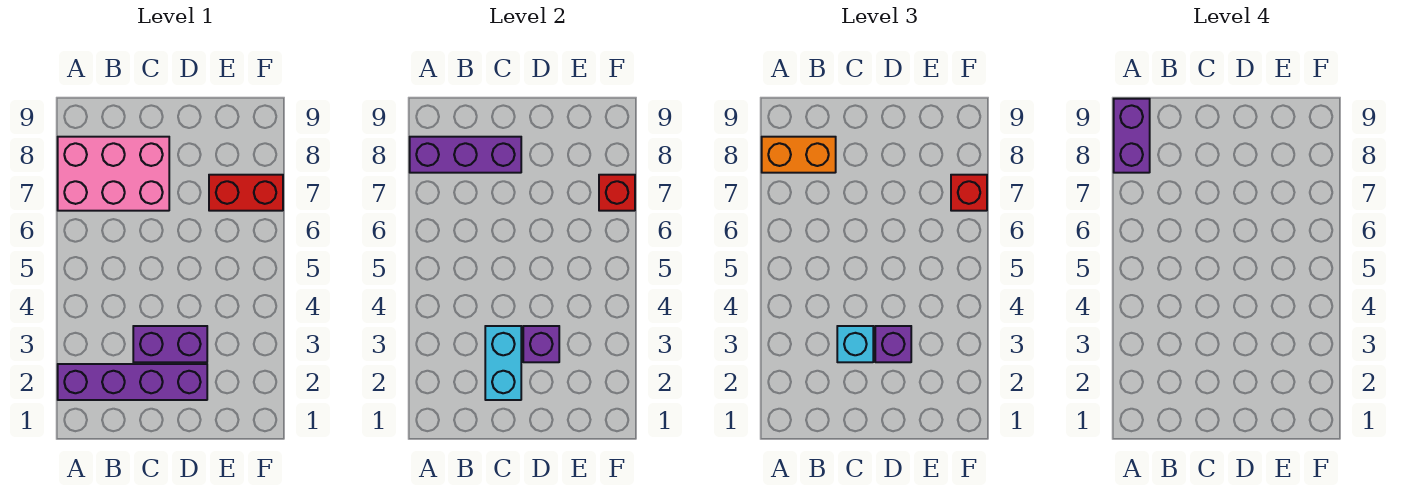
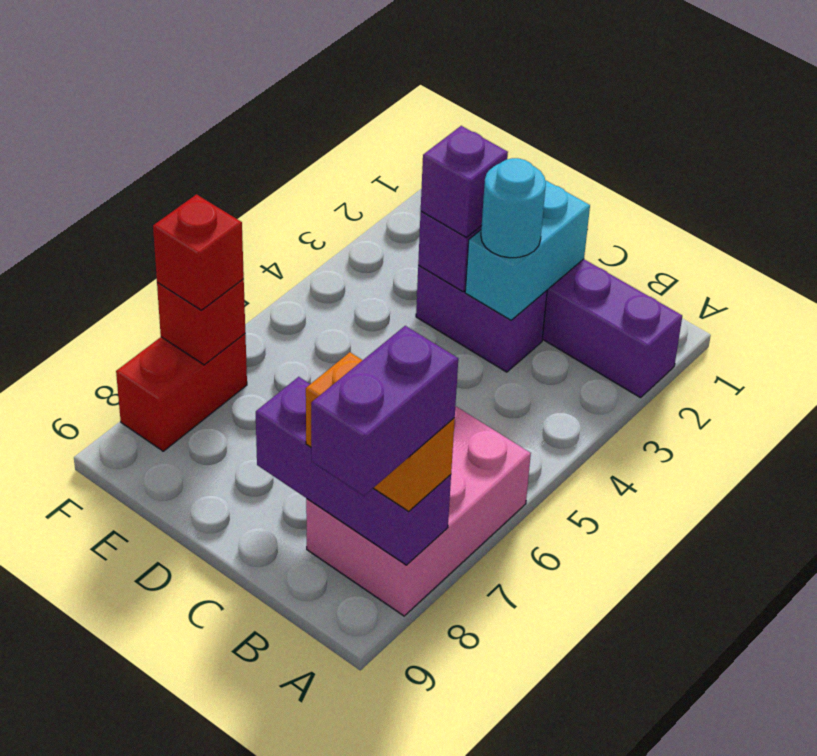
pink 2x3 brick [58,137,169,211] -> pink 2x3 brick turned to [306,406,531,616]
cyan 1x1 brick [837,326,873,362] -> cyan 1x1 round brick [481,158,546,258]
red 1x2 brick [209,175,283,211] -> red 1x2 brick turned to [116,334,247,451]

